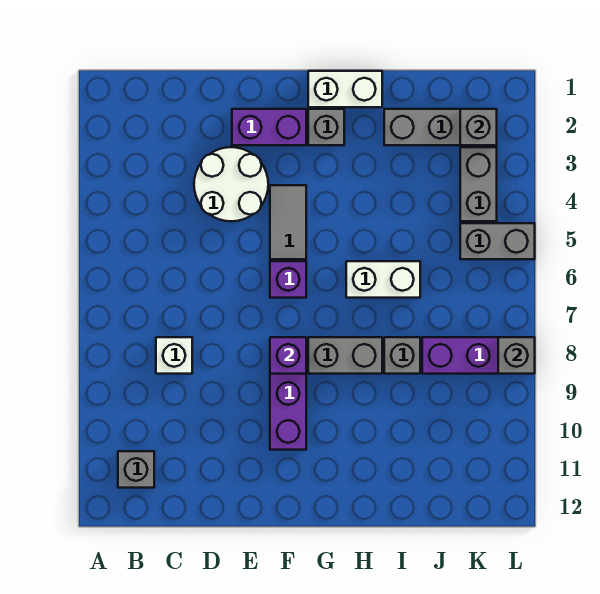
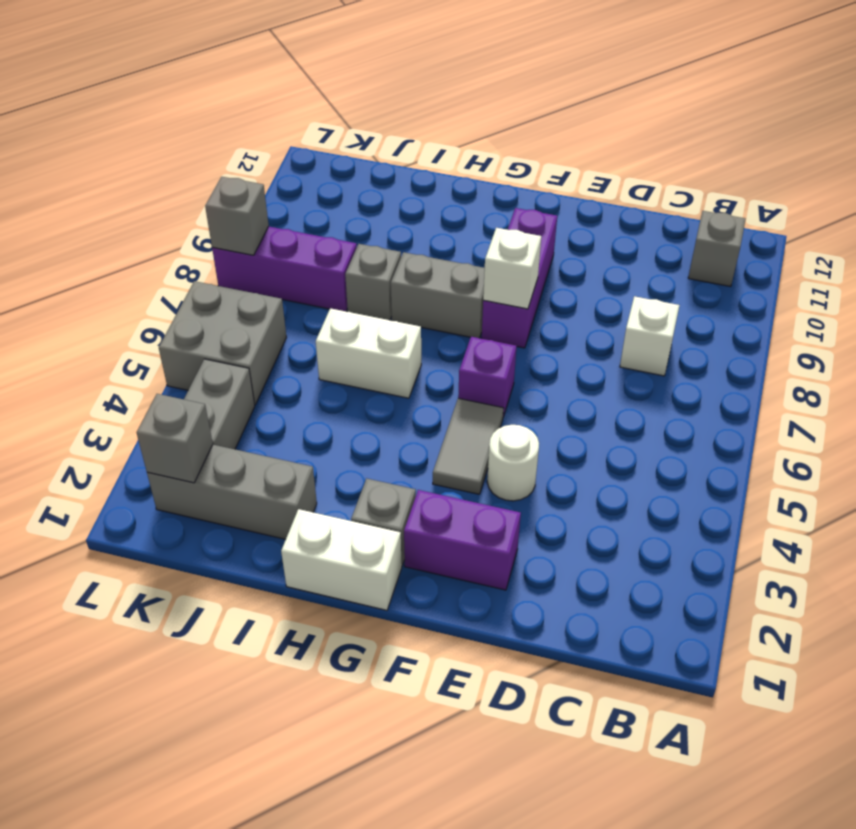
white 2x2 round brick [194,147,268,221] -> white 1x1 round brick [487,425,539,501]
purple 1x1 brick [270,337,306,374] -> white 1x1 brick [483,228,541,309]
grey 1x2 brick [460,223,535,259] -> grey 2x2 brick [159,281,287,405]

